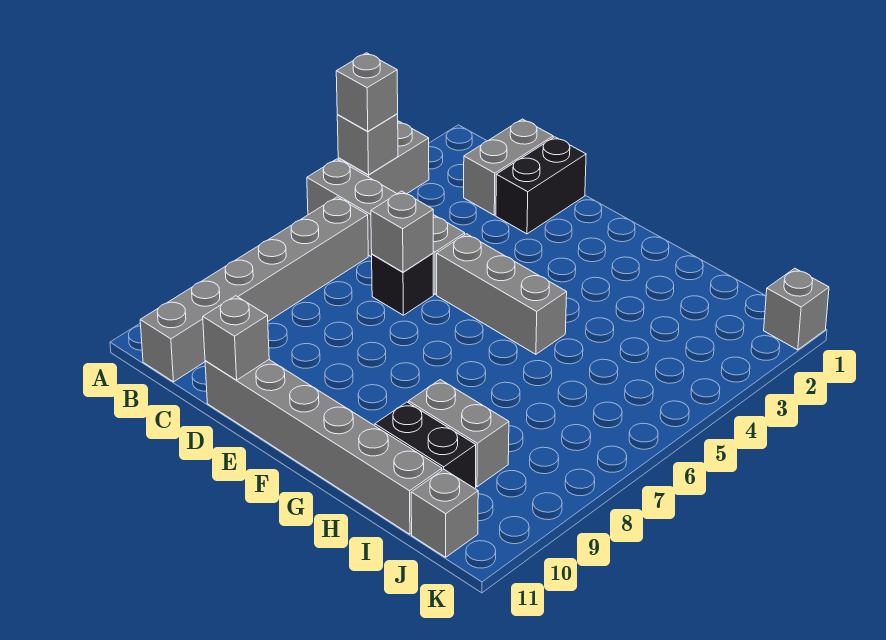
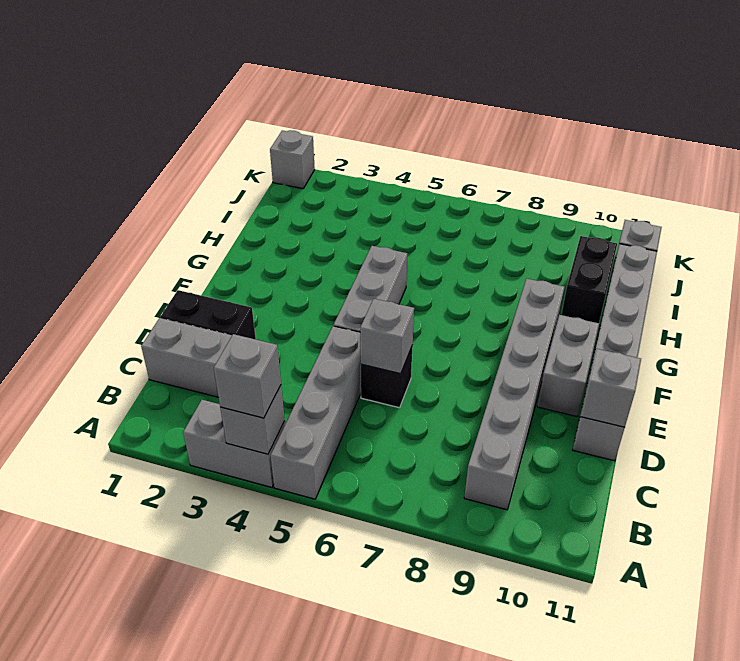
grey 1x6 brick [140,197,368,382] -> grey 1x6 brick turned to [464,279,564,510]
grey 1x2 brick [409,380,509,487] -> grey 1x2 brick moved to [537,315,599,417]

